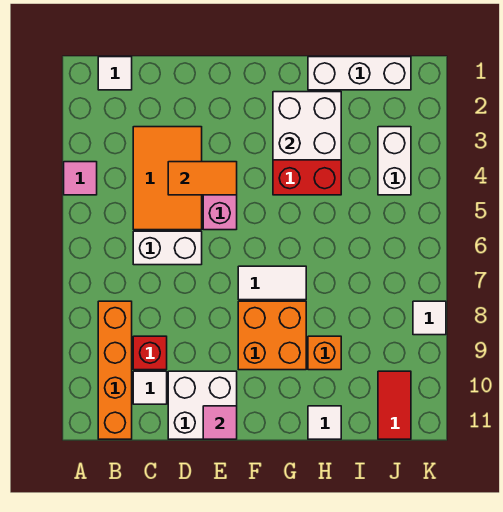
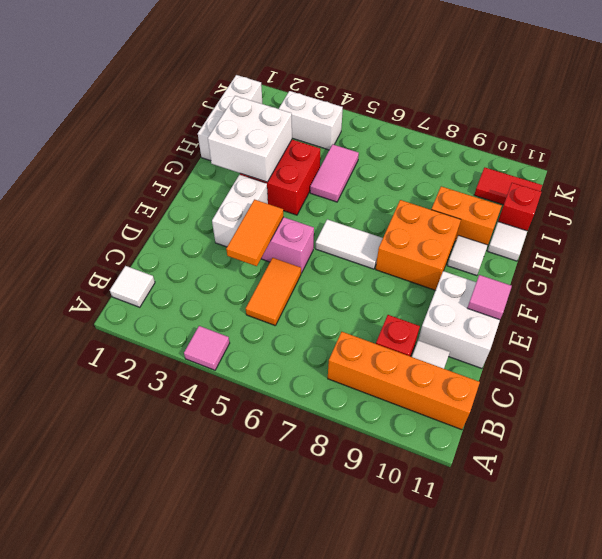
orange 2x3 tile [133,127,202,230] -> orange 1x2 tile [246,258,301,326]
white 1x2 brick [133,231,202,265] -> white 1x2 brick moved to [212,175,268,247]
white 1x2 tile [238,266,306,300] -> white 1x2 tile turned to [315,219,383,269]
none -> pink 1x2 tile [310,144,359,202]
orange 1x1 brick [308,336,341,370] -> orange 1x2 brick [431,186,502,245]
none -> red 1x1 brick [498,183,541,231]
white 1x1 tile [413,301,446,335] -> white 1x1 tile moved to [447,235,488,276]

